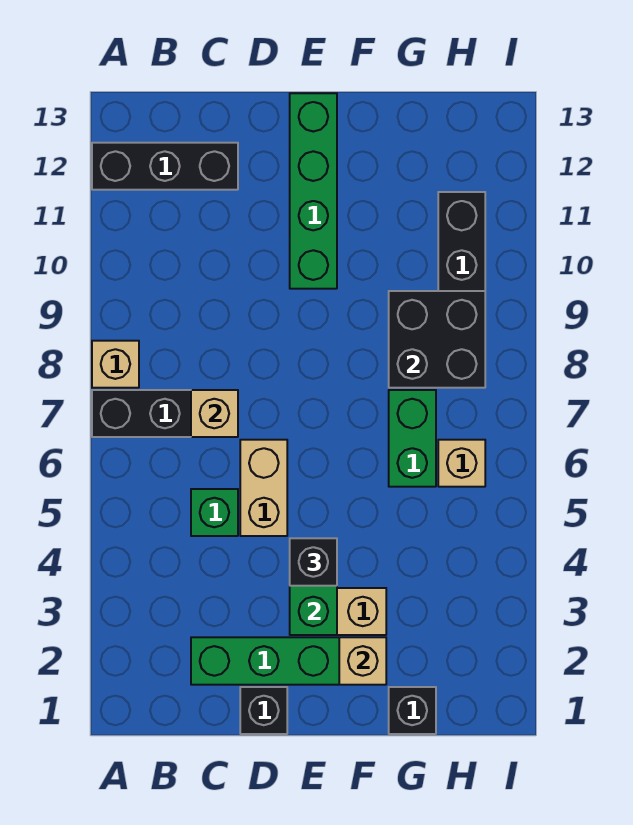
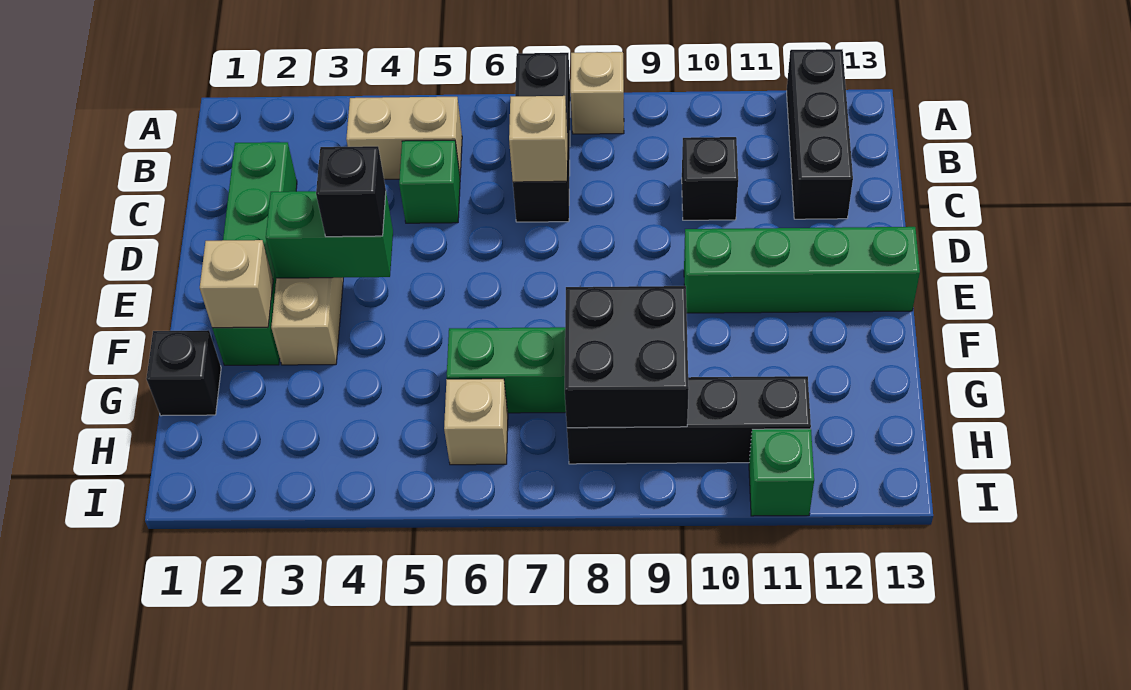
black 1x1 brick [240,687,287,734] -> black 1x1 brick moved to [682,137,738,220]
tan 1x2 brick [240,440,287,536] -> tan 1x2 brick moved to [346,97,462,179]
none -> green 1x1 brick [749,429,814,516]

